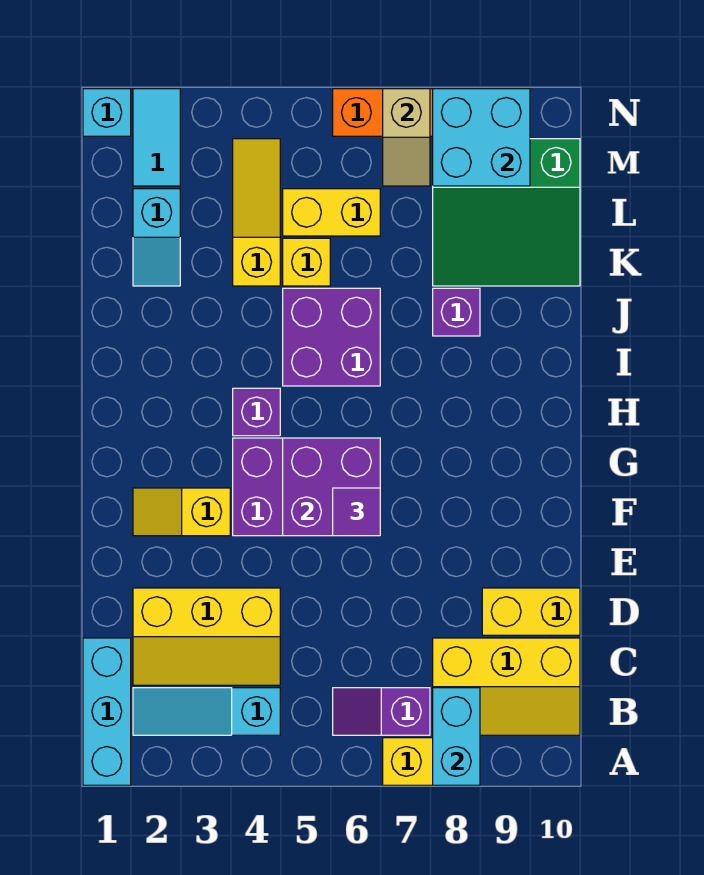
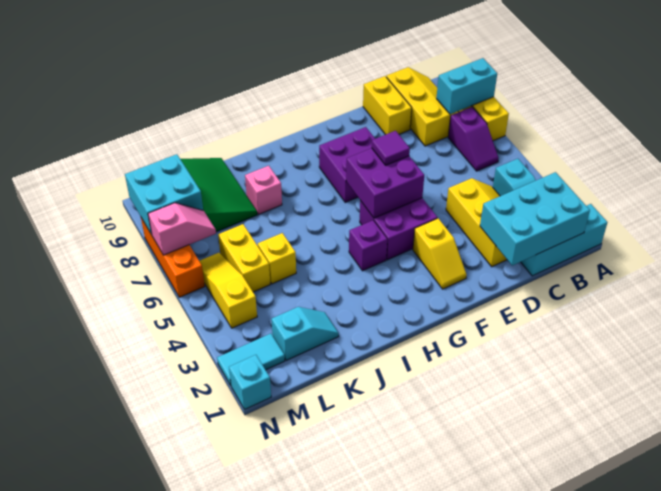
none -> cyan 2x3 brick [480,172,590,265]
purple 2x2 brick [283,288,380,386] -> purple 2x2 brick moved to [319,127,375,202]
purple 1x1 brick [433,288,480,336] -> pink 1x1 brick [245,166,282,214]
yellow 1x3 slope [233,139,280,286] -> yellow 1x3 slope turned to [200,253,257,328]
tan 1x2 slope [383,89,430,186] -> pink 1x2 slope [148,203,216,255]

